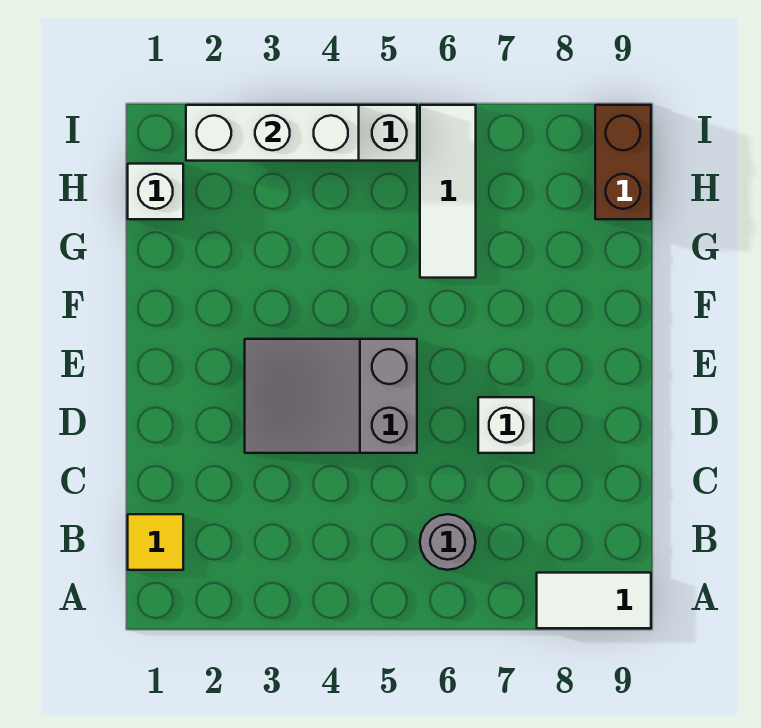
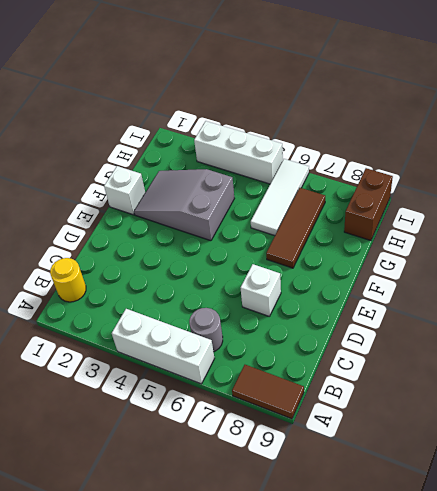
white 1x2 tile [537,573,651,628] -> brown 1x2 tile [232,365,304,419]
yellow 1x1 tile [128,514,183,570] -> yellow 1x1 round brick [50,258,86,302]
grey 2x3 slope [245,339,417,453] -> grey 2x3 slope moved to [134,169,234,241]
none -> brown 1x3 tile [266,188,325,268]
white 1x1 brick [128,164,183,219] -> white 1x1 brick moved to [104,166,145,215]
white 1x3 brick [186,105,359,161] -> white 1x3 brick moved to [112,309,214,384]

